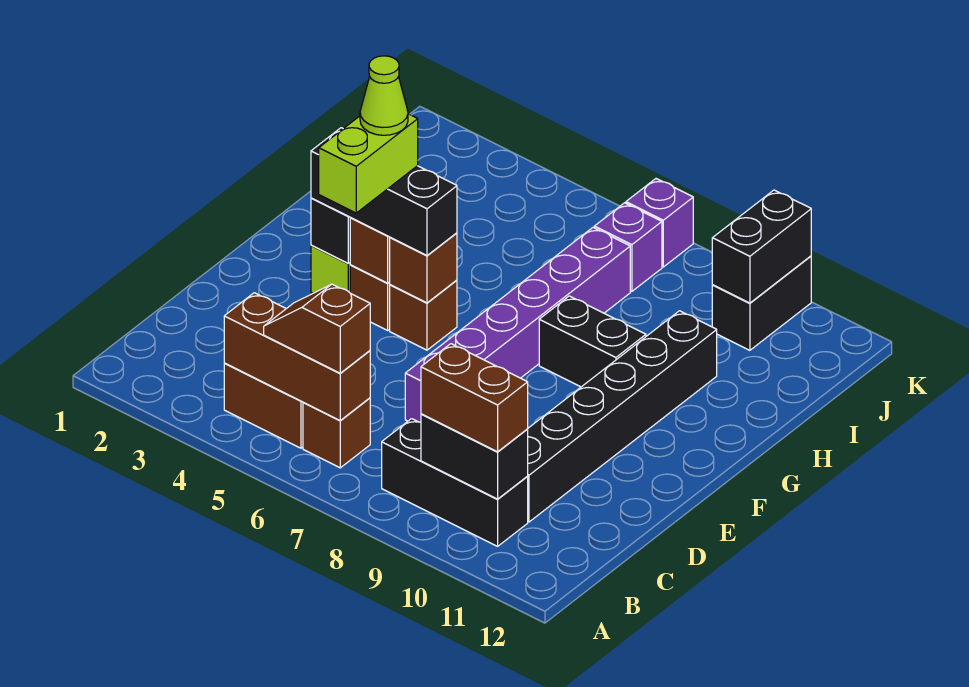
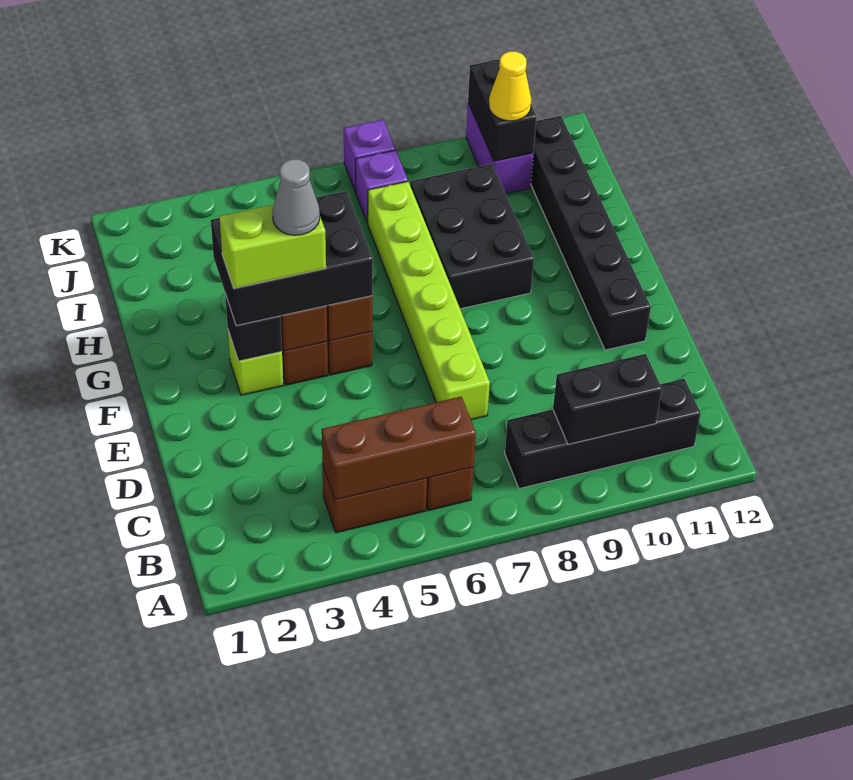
brown 1x2 slope [264,284,370,373] -> none
black 1x3 brick [382,419,528,546] -> black 1x4 brick [505,379,701,489]
brown 1x2 brick [421,344,528,452] -> none
black 1x6 brick [527,311,717,522] -> black 1x6 brick moved to [531,116,651,350]
purple 1x6 brick [405,228,630,422] -> lime 1x6 brick [368,182,490,420]
lime 1x2 brick [319,114,418,213] -> lime 1x2 brick turned to [219,205,326,288]
black 1x3 brick [311,128,457,255] -> black 2x3 brick [211,191,373,326]
lime 1x1 cone [360,56,408,135] -> grey 1x1 cone [272,159,320,235]
black 1x2 brick [539,296,646,387] -> black 2x3 brick [410,164,534,309]
black 1x2 brick [712,256,811,350] -> purple 1x2 brick [466,104,533,194]
none -> yellow 1x1 cone [489,52,531,121]

